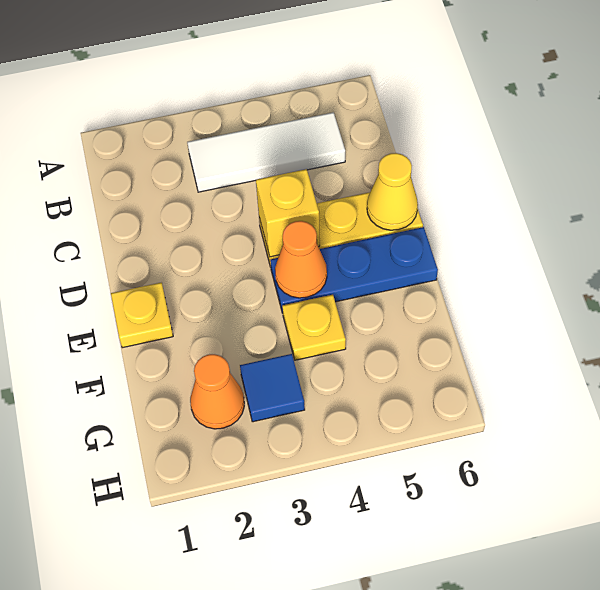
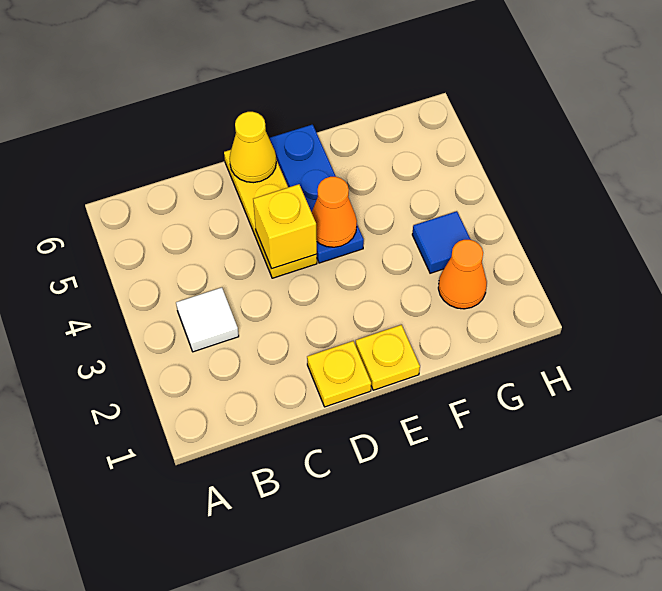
white 1x3 tile [187,112,345,192] -> white 1x1 tile [176,288,239,352]
yellow 1x1 plate [282,295,346,360] -> yellow 1x1 plate moved to [307,341,371,407]

